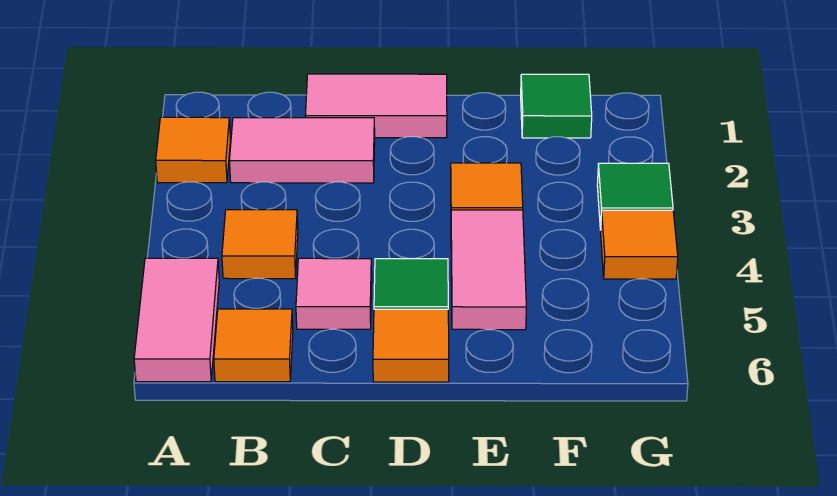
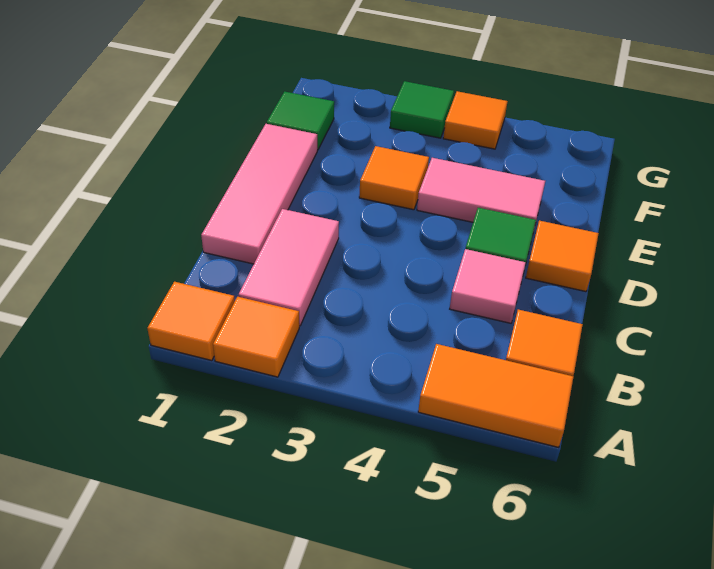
pink 1x2 tile [134,258,219,382] -> orange 1x2 tile [418,344,573,447]
orange 1x1 tile [222,210,298,279] -> orange 1x1 tile moved to [147,282,235,361]
pink 1x2 tile [305,74,447,138] -> pink 1x3 tile [201,124,317,264]

